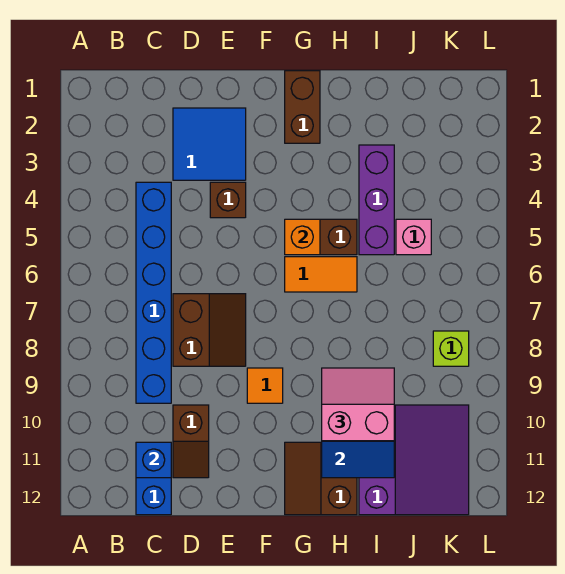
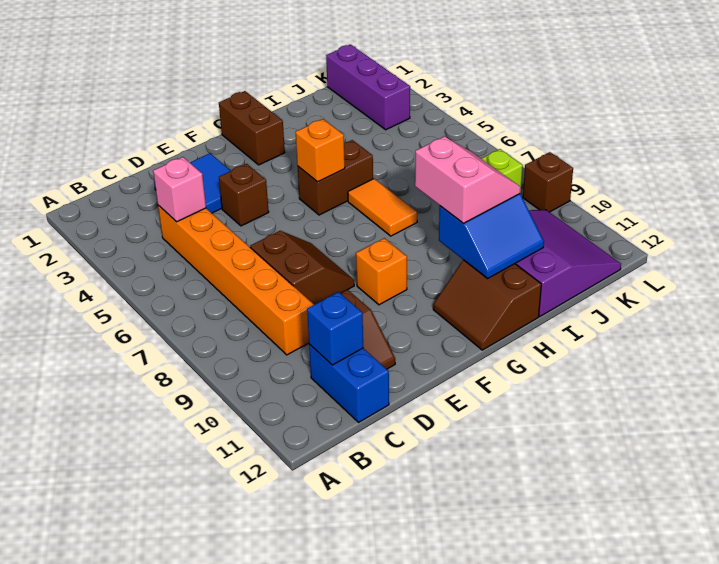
blue 1x6 brick [136,182,171,403] -> orange 1x6 brick [158,205,314,355]
orange 1x1 tile [247,368,283,403] -> orange 1x1 brick [356,238,407,305]
orange 1x2 tile [285,257,357,292] -> orange 1x2 tile turned to [348,179,417,236]
pink 2x2 slope [322,368,394,441] -> pink 2x2 slope turned to [415,137,521,223]
purple 1x3 brick [359,145,394,255] -> purple 1x3 brick moved to [326,45,410,130]
pink 1x1 brick [396,219,431,255] -> pink 1x1 brick moved to [153,157,206,222]
none -> brown 1x1 brick [523,152,573,212]

